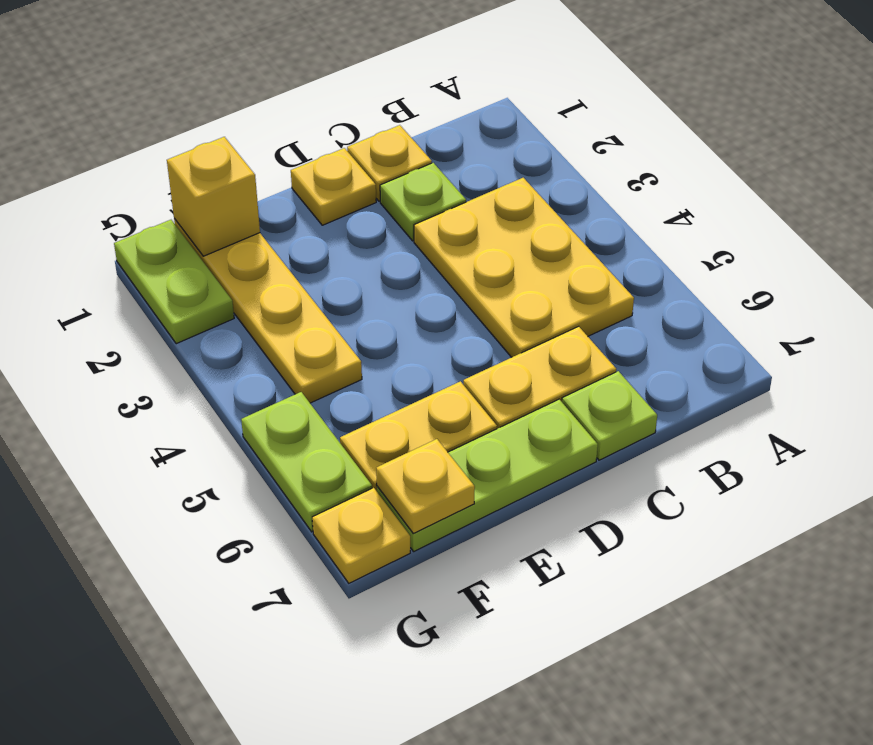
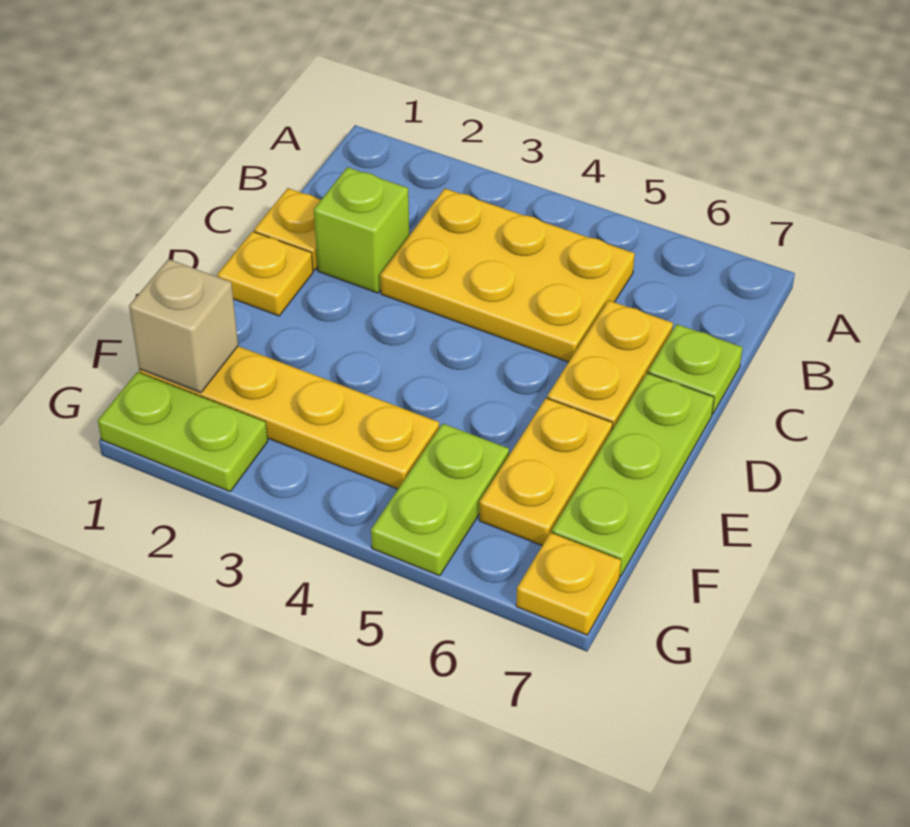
lime 1x1 plate [380,163,466,241] -> lime 1x1 brick [314,167,409,293]
yellow 1x1 brick [167,137,260,256] -> tan 1x1 brick [129,259,238,393]
yellow 1x1 plate [376,439,475,533] -> none
lime 1x2 plate [241,392,372,532] -> lime 1x2 plate turned to [371,424,509,576]

